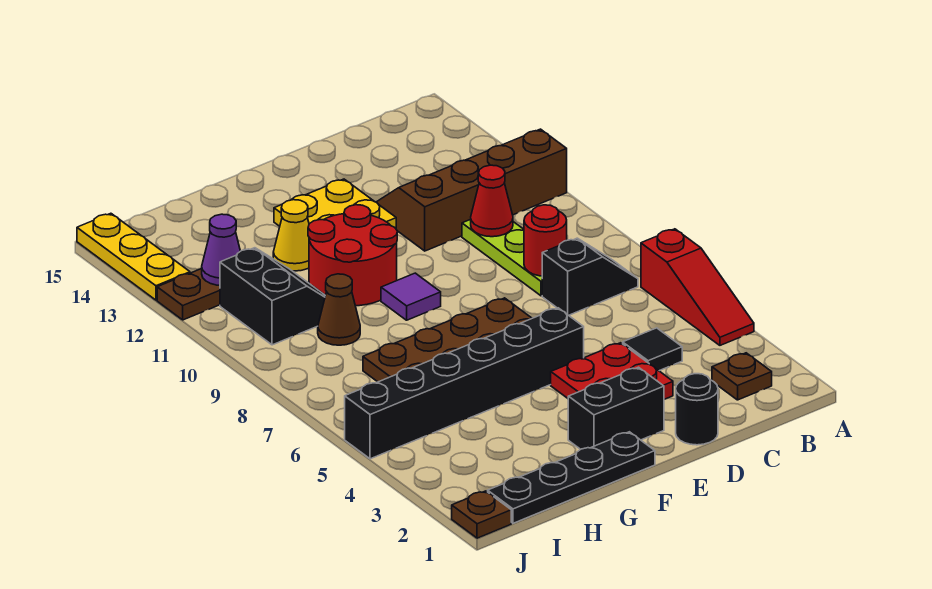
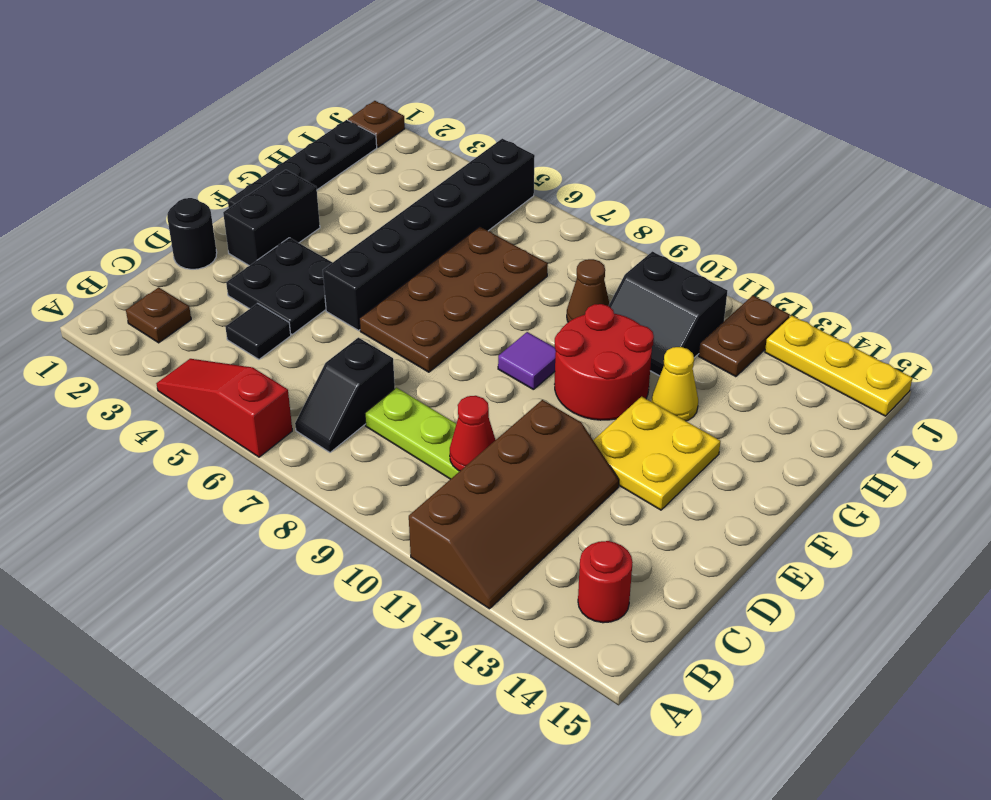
red 1x1 round brick [524,205,567,276] -> red 1x1 round brick moved to [578,541,633,623]
red 2x2 plate [551,343,673,399] -> black 2x2 plate [226,238,332,334]
purple 1x1 cone [202,214,240,285] -> none

